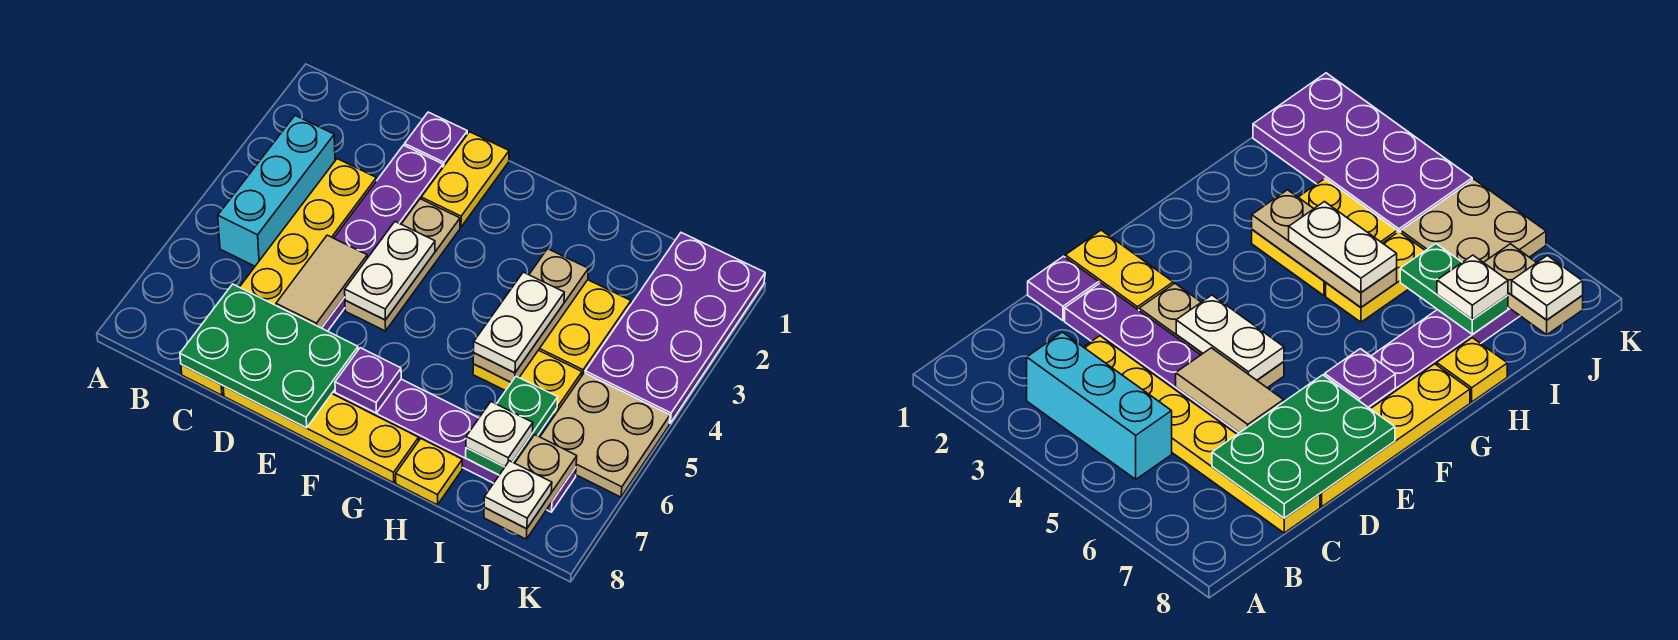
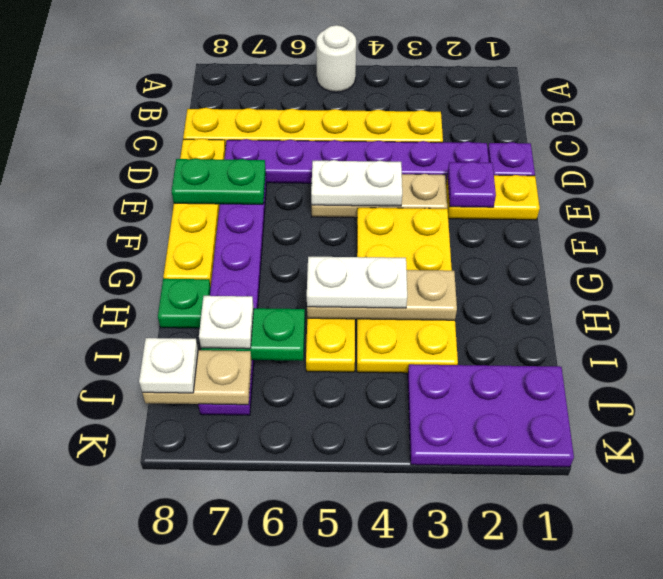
none -> white 1x1 round brick [316,25,356,92]
cyan 1x3 brick [218,116,335,266] -> none
green 2x3 plate [180,284,358,428] -> green 1x2 plate [172,158,266,204]
tan 1x2 tile [276,235,367,328] -> none
purple 1x1 plate [335,348,401,413] -> purple 1x1 plate moved to [447,162,496,207]
yellow 2x2 plate [539,280,631,375] -> yellow 2x4 plate [357,208,458,373]
yellow 1x1 plate [396,439,462,505] -> green 1x1 plate [158,279,211,328]
purple 2x4 plate [585,233,765,423] -> purple 2x3 plate [408,364,574,467]
tan 2x2 plate [540,373,670,497] -> none

